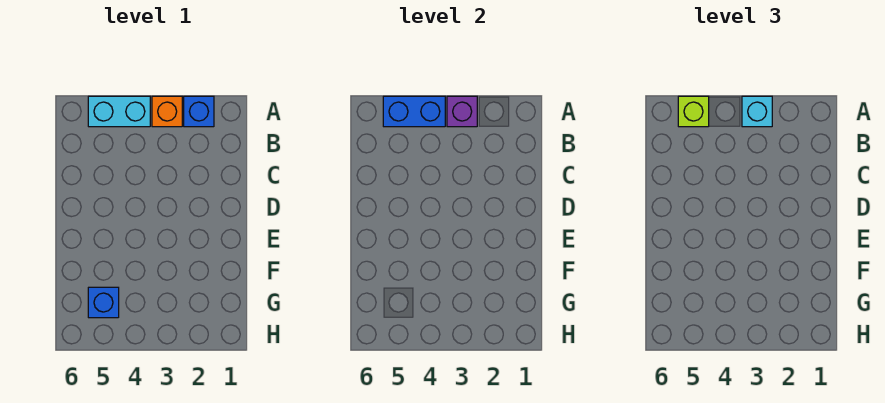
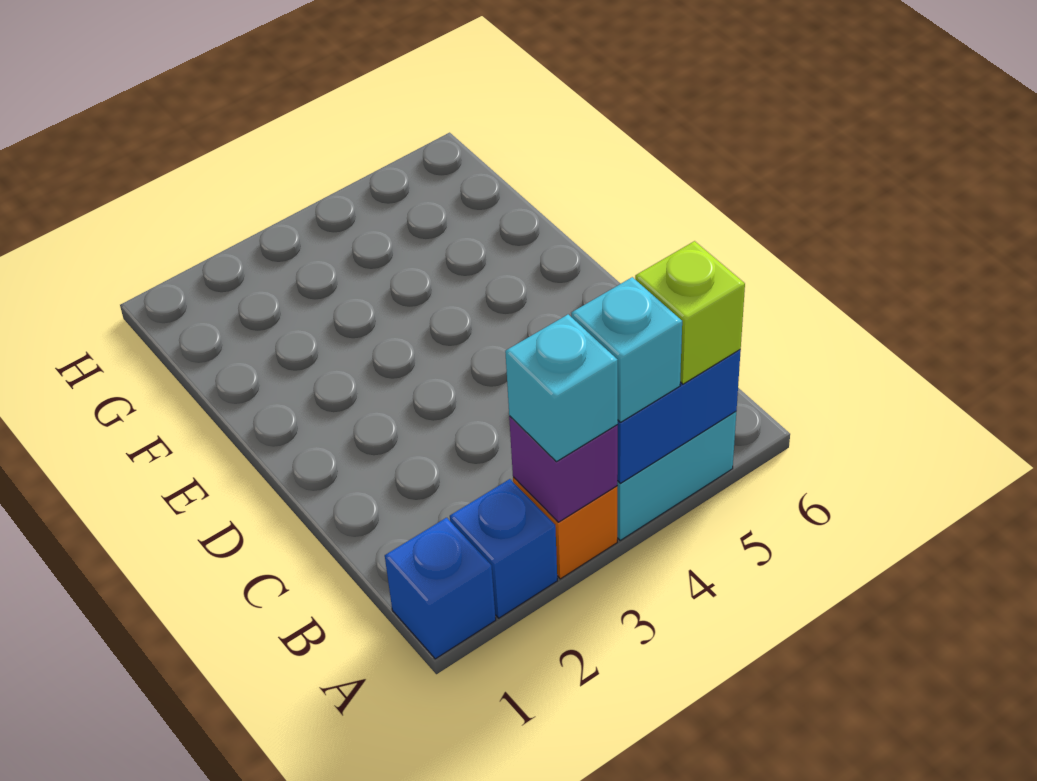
none -> cyan 1x1 brick [571,277,682,422]
blue 1x1 brick [88,287,119,318] -> blue 1x1 brick moved to [385,518,496,659]

